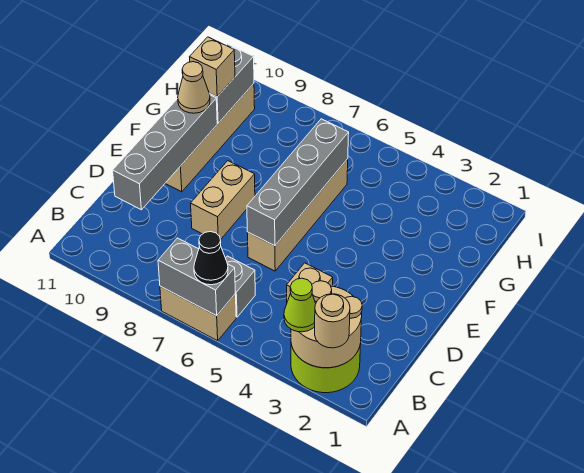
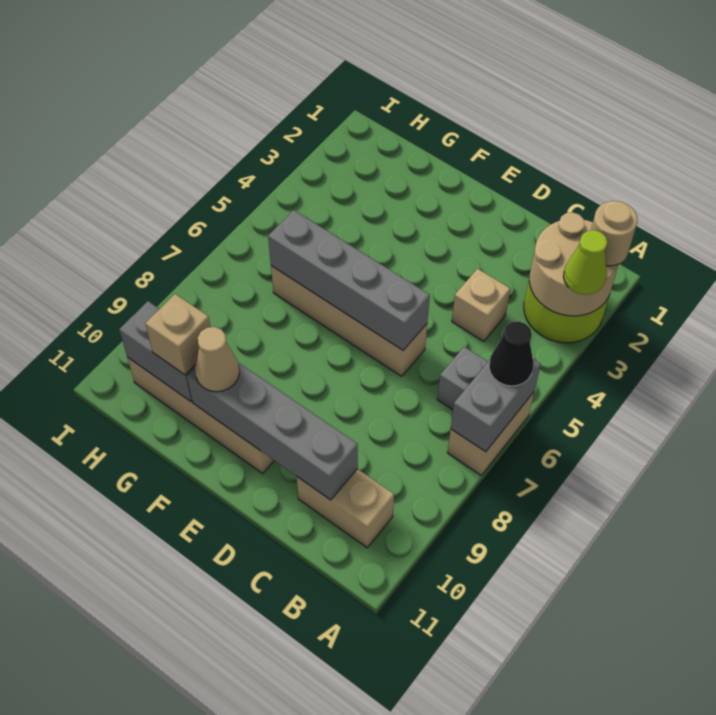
tan 1x2 brick [191,161,255,240] -> tan 1x2 brick moved to [297,469,394,548]

